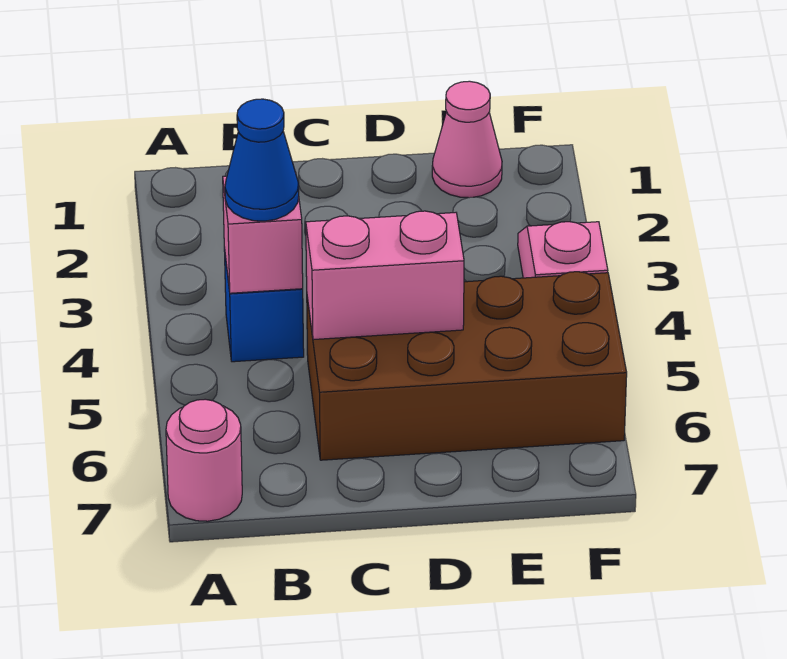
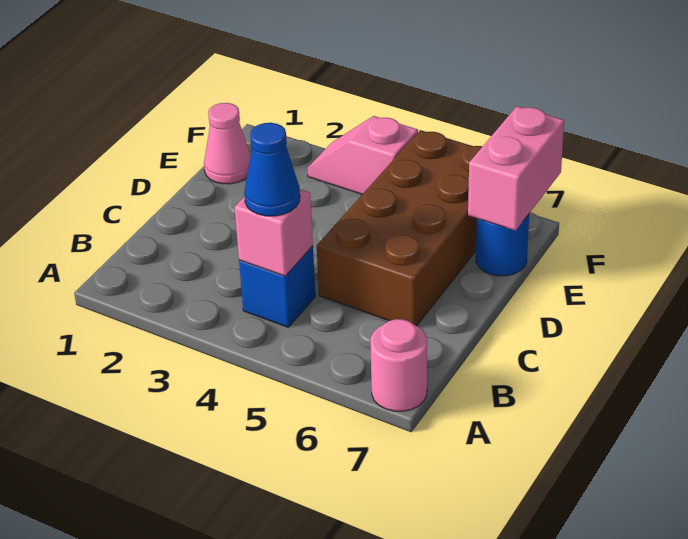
pink 1x2 brick [306,211,464,340] -> pink 1x2 brick moved to [468,106,564,231]
none -> blue 1x1 round brick [476,214,529,276]

